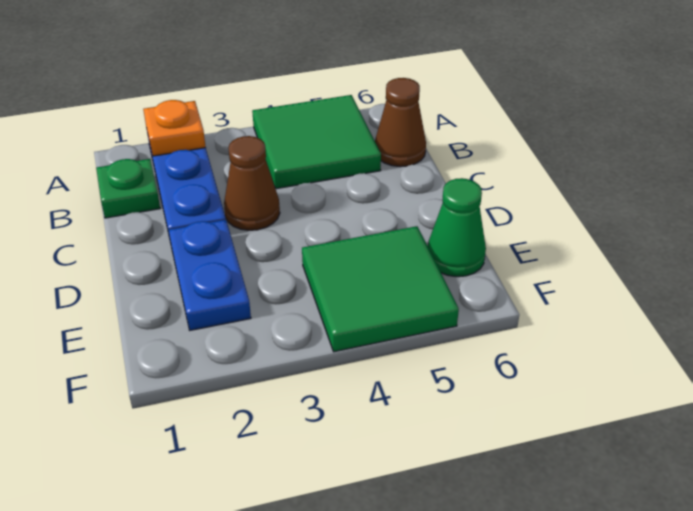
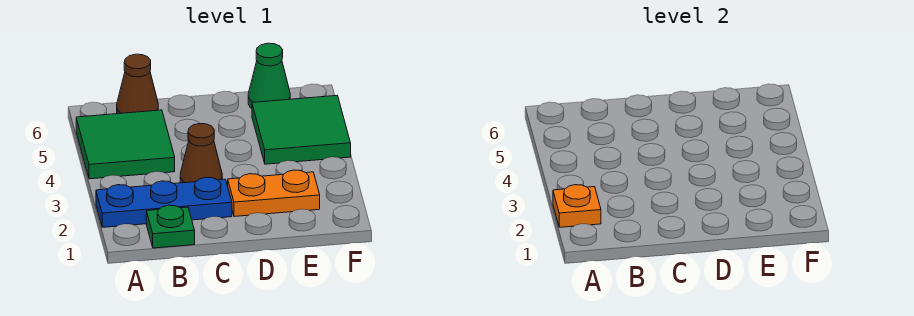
blue 1x2 plate [169,220,251,330] -> orange 1x2 plate [228,170,320,217]

